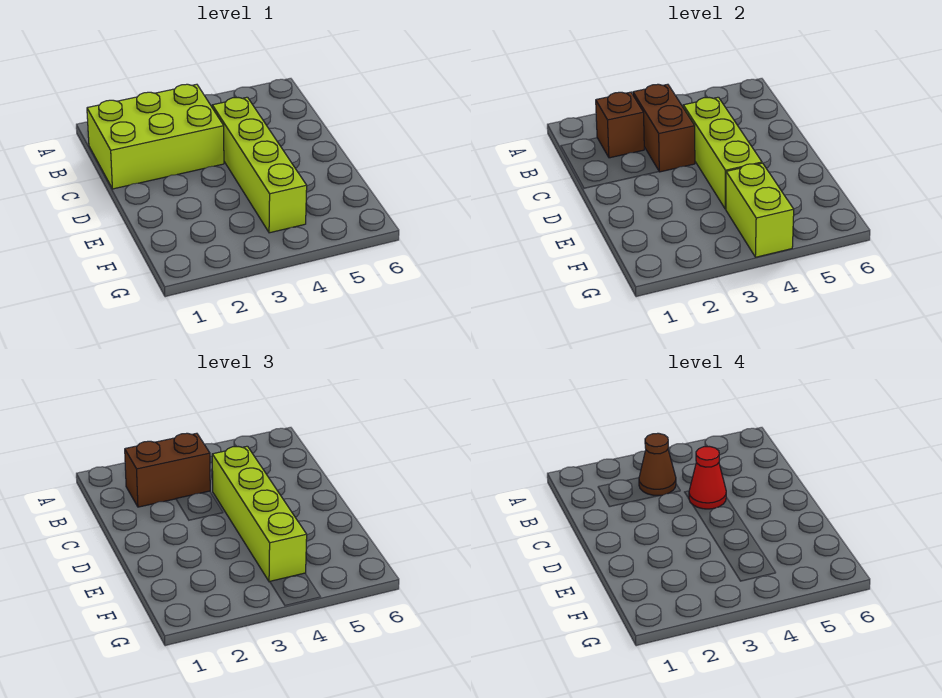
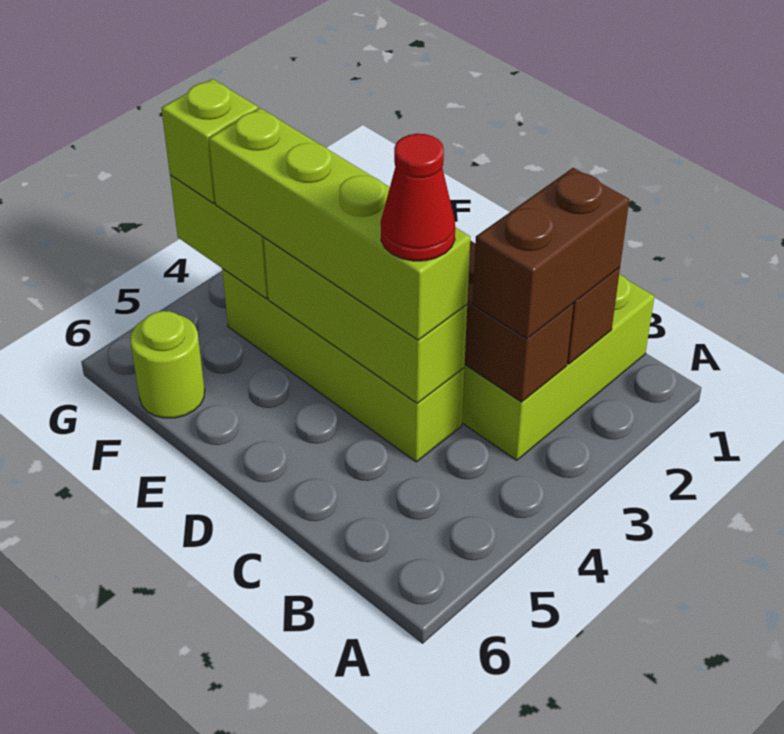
brown 1x1 cone [639,433,676,496] -> none
none -> lime 1x1 round brick [130,311,205,418]
none -> lime 1x1 brick [161,79,258,203]

